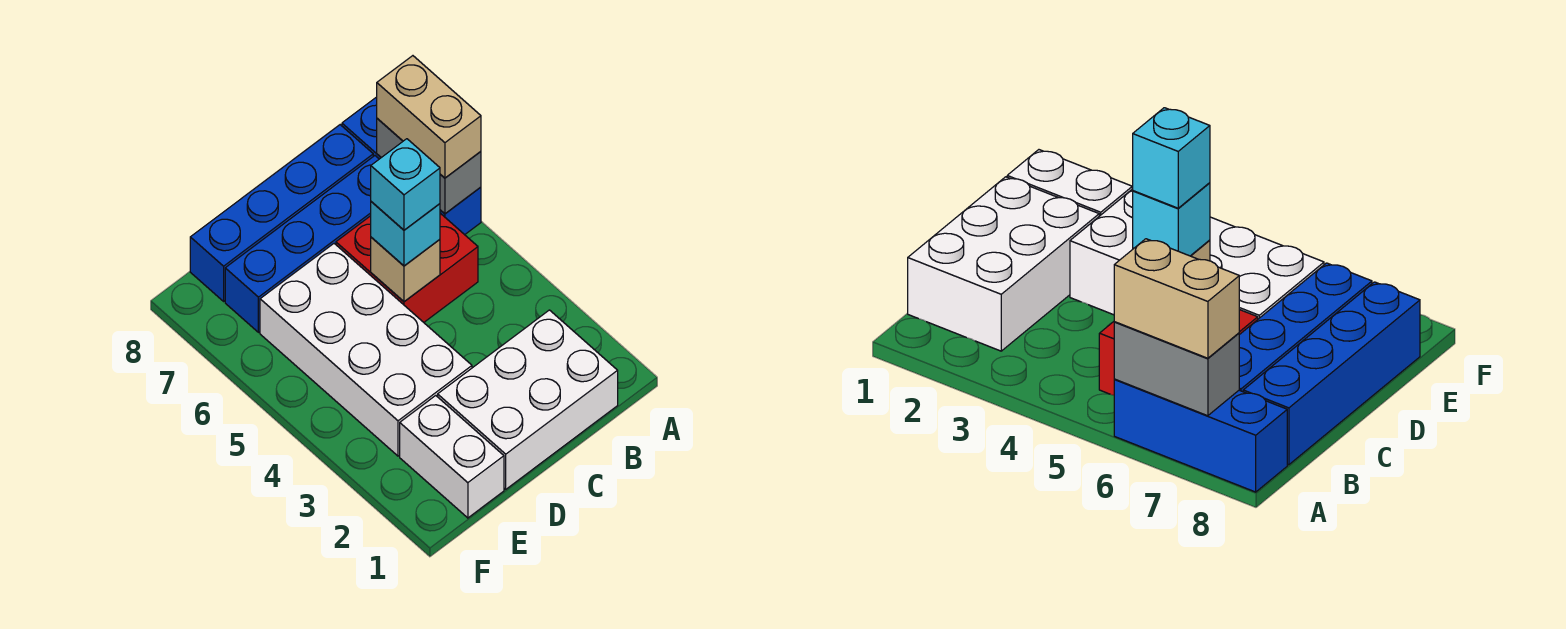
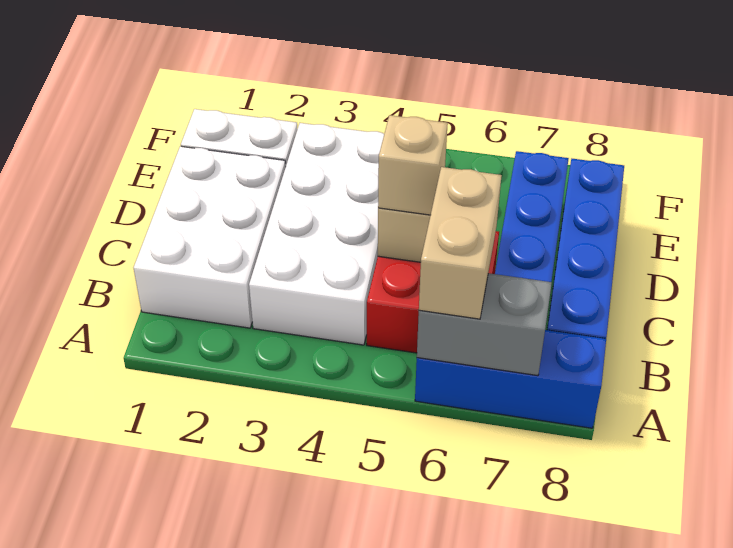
tan 1x2 brick [377,56,481,178] -> tan 1x2 brick turned to [419,167,502,319]
cyan 1x1 brick [371,202,440,266] -> tan 1x1 brick [378,115,448,215]
cyan 1x1 brick [371,139,440,230] -> none
white 2x4 brick [260,244,472,456] -> white 2x4 brick turned to [249,123,384,345]

